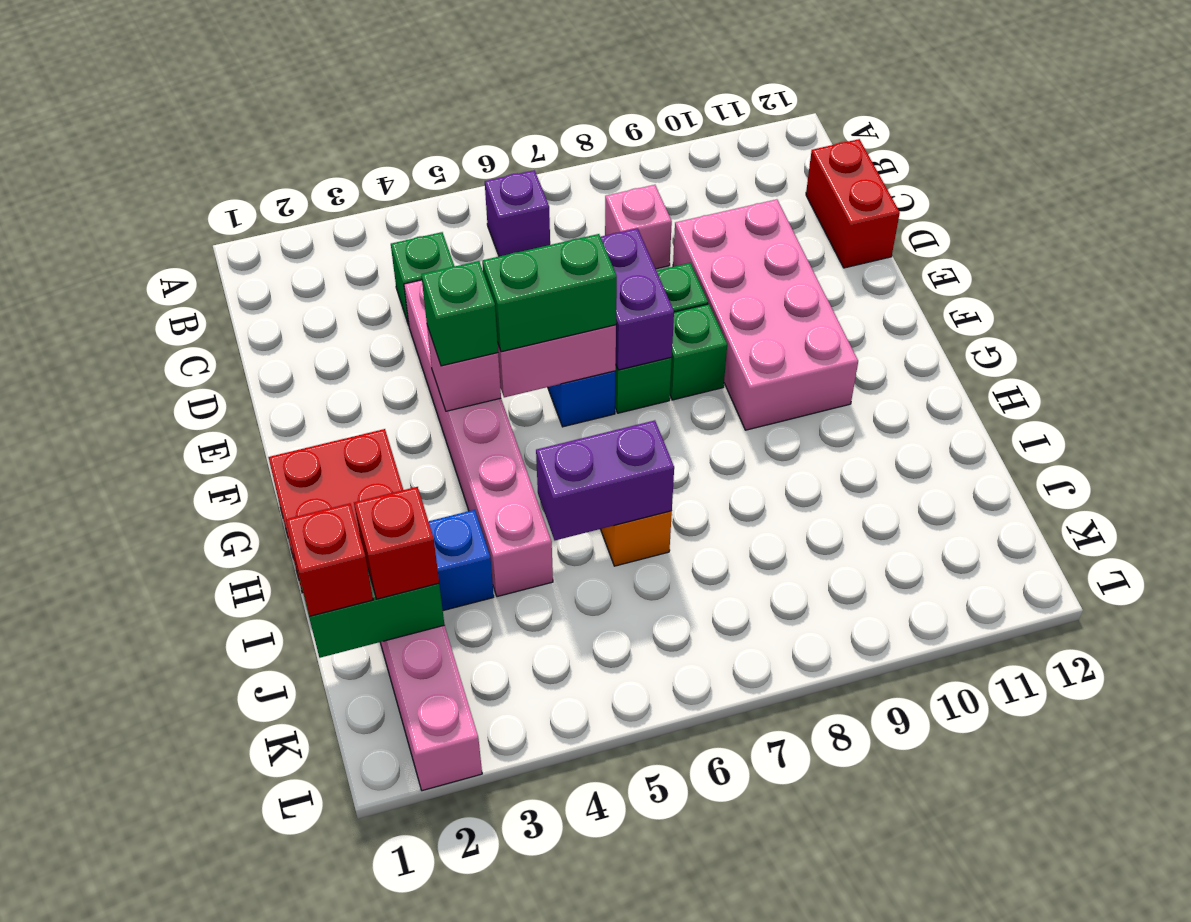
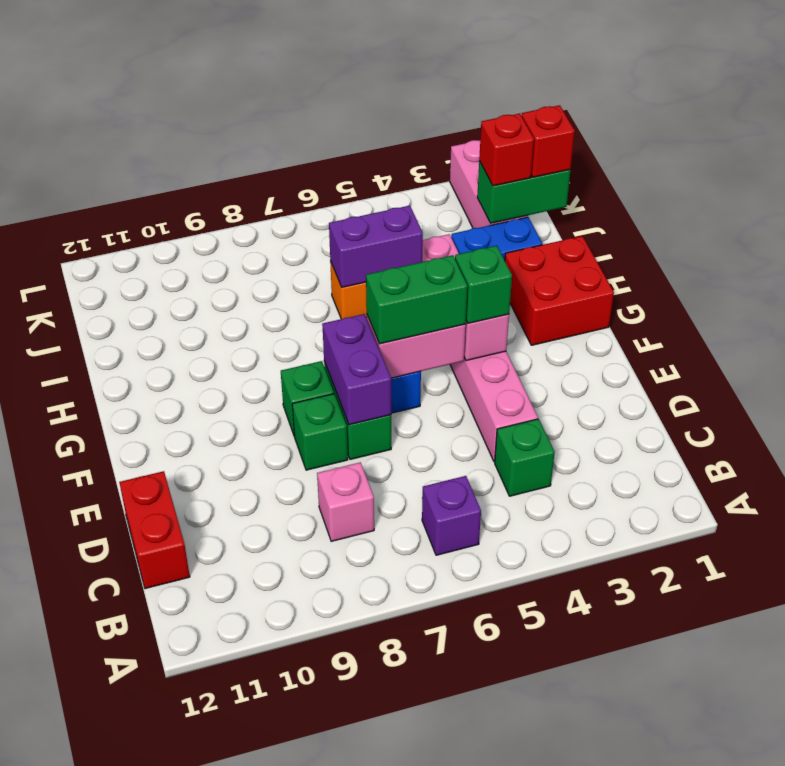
pink 2x4 brick [673,199,858,430] -> none

